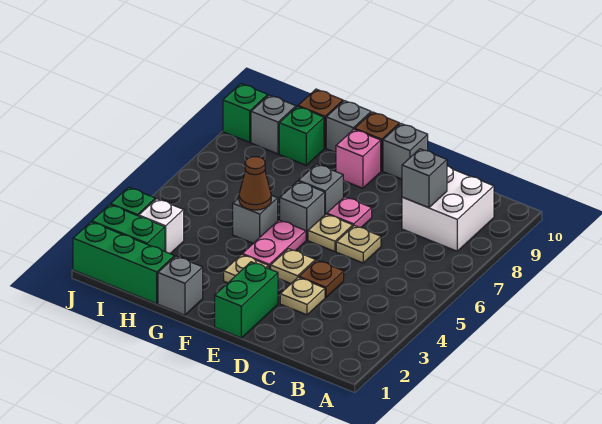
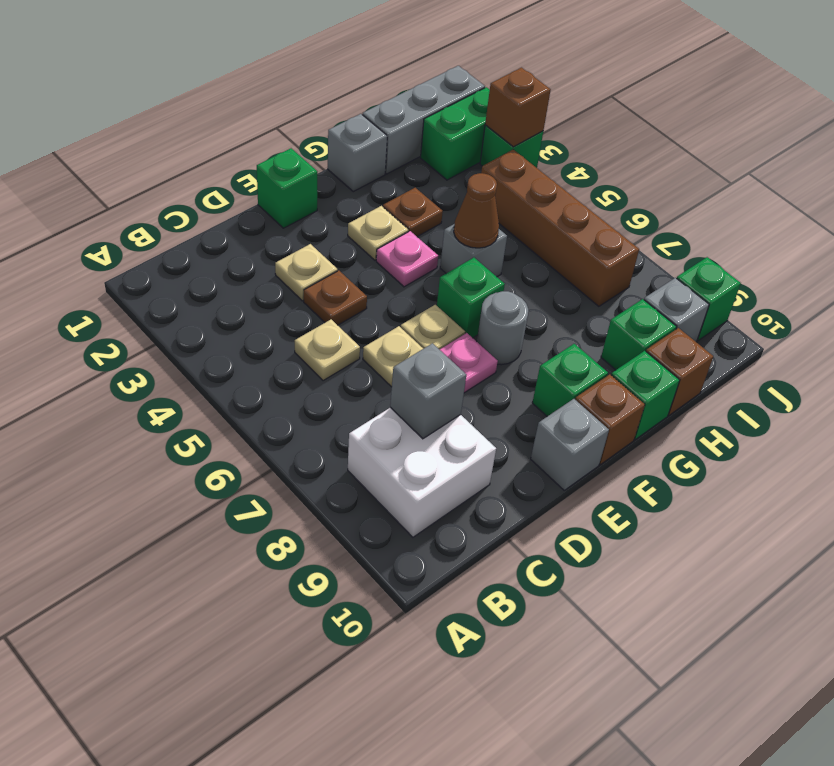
green 1x2 brick [215,262,278,338] -> green 1x1 brick [257,148,317,228]
tan 1x1 plate [271,249,315,283] -> tan 1x1 plate moved to [295,319,360,381]
pink 1x2 plate [242,220,306,269] -> pink 1x1 plate [376,231,438,287]
grey 1x1 brick [280,181,325,240] -> green 1x1 brick [437,258,505,338]
grey 1x1 brick [299,164,343,214] -> grey 1x1 round brick [477,291,528,365]
pink 1x1 brick [336,129,381,188] -> green 1x1 brick [532,344,608,416]
none -> brown 1x1 plate [383,188,443,237]
grey 1x1 brick [326,101,371,153] -> green 1x1 brick [611,351,680,439]
green 1x3 brick [73,222,174,304] -> grey 1x3 brick [363,66,485,174]
white 1x1 brick [139,199,184,254] -> none
none -> brown 1x4 brick [481,150,639,306]
none -> brown 1x1 brick [485,68,551,147]

